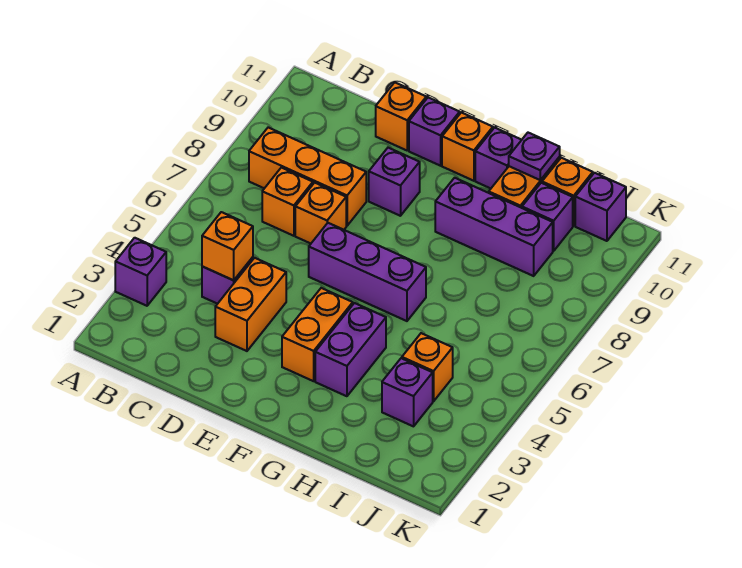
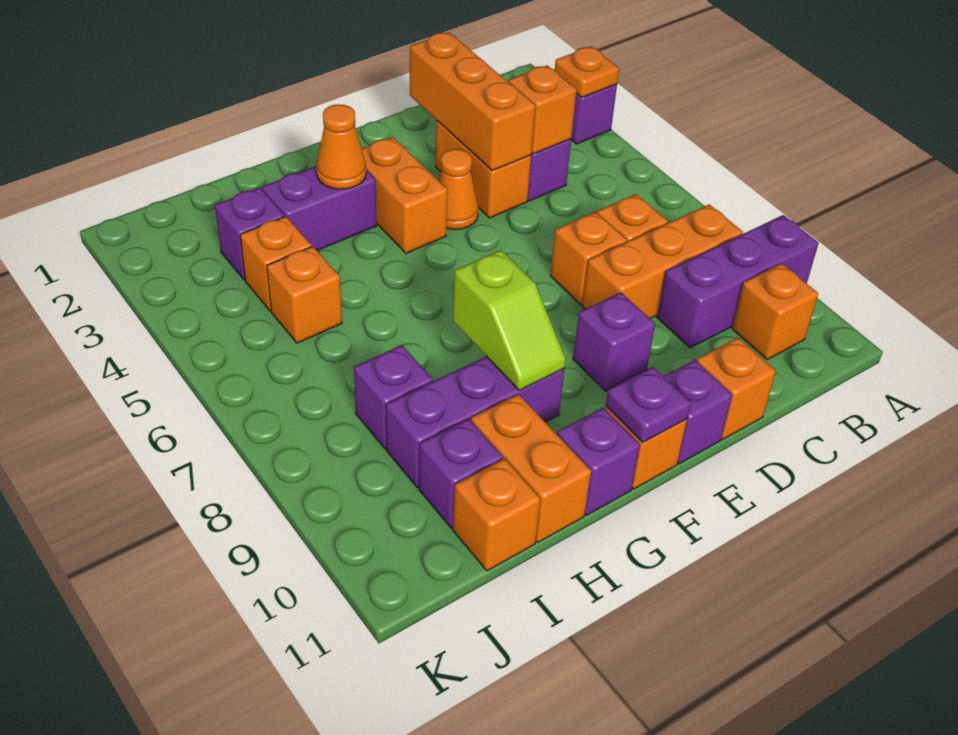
none -> orange 1x1 plate [555,47,619,97]
none -> orange 1x1 brick [732,263,818,359]
none -> orange 1x3 brick [410,32,535,171]
none -> orange 1x1 cone [438,149,479,230]
purple 1x3 brick [309,223,426,321] -> purple 1x3 brick moved to [657,215,818,348]
purple 1x2 brick [315,303,386,396] -> purple 1x2 brick turned to [262,166,377,250]
none -> orange 1x1 cone [316,104,366,189]
none -> lime 1x2 slope [453,250,566,390]
purple 1x1 plate [509,133,560,180] -> purple 1x1 plate moved to [606,367,691,443]
none -> orange 1x1 brick [267,246,342,343]
purple 1x1 brick [575,173,626,241] -> purple 1x1 brick moved to [354,345,433,449]

